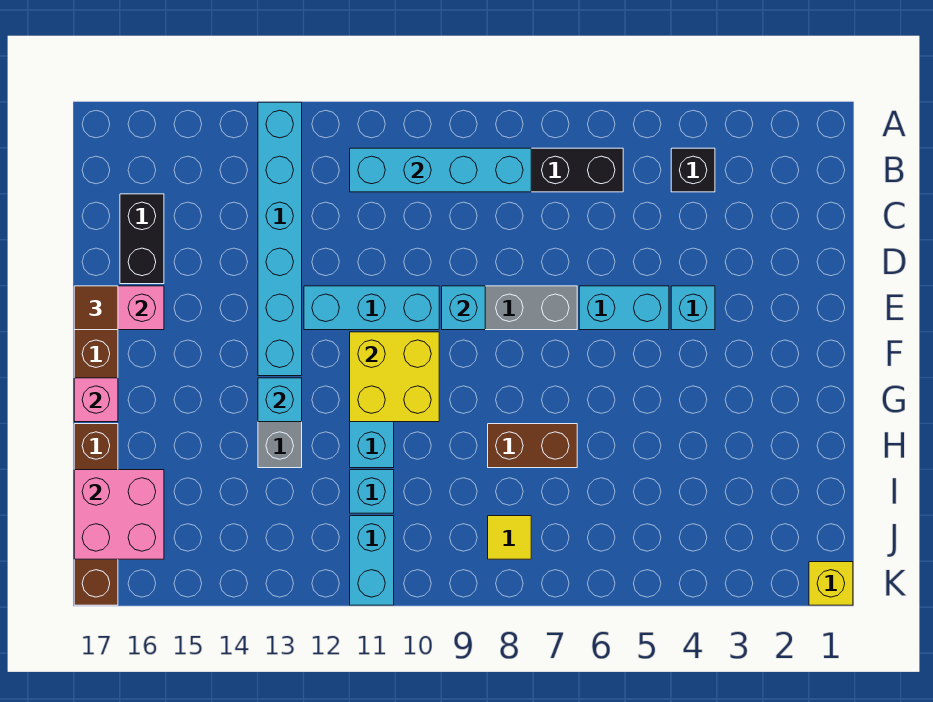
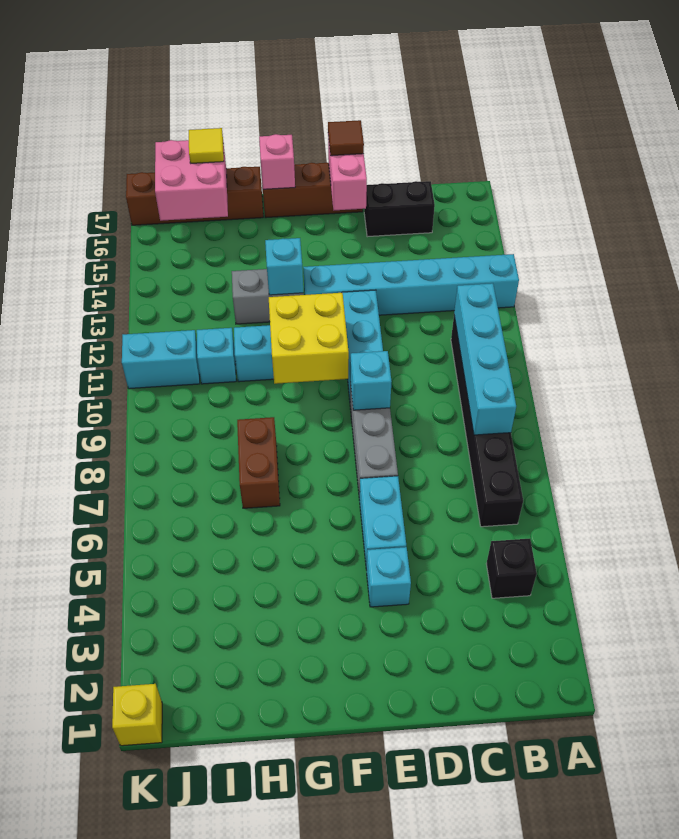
yellow 1x1 tile [488,516,531,559] -> yellow 1x1 tile moved to [189,128,224,163]

